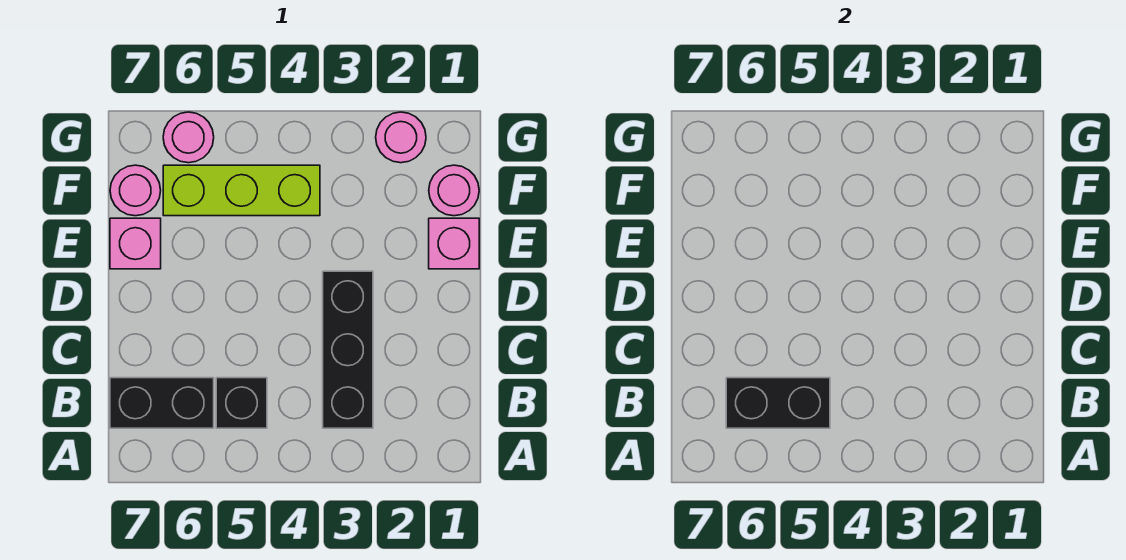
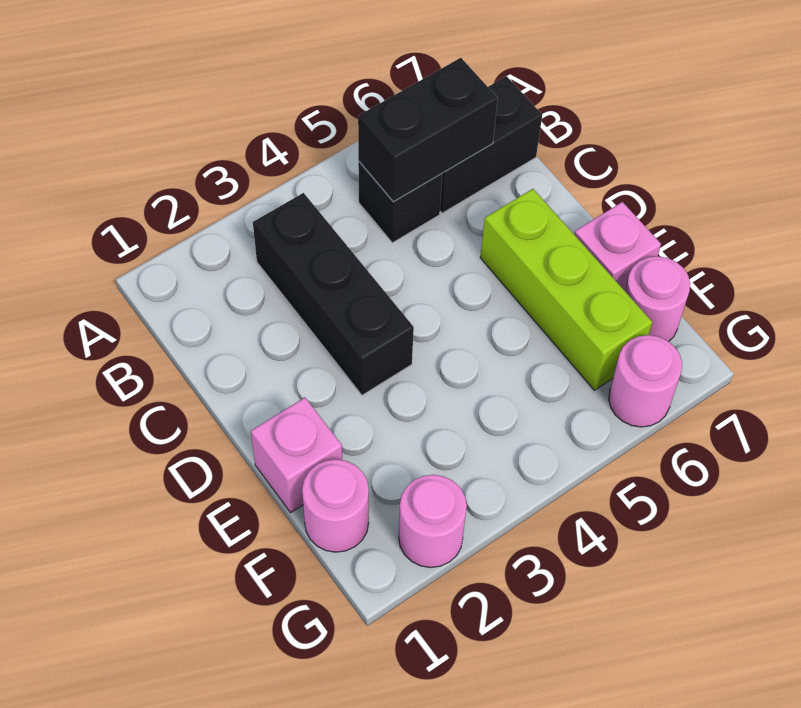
lime 1x3 brick [163,165,320,216] -> lime 1x3 brick turned to [480,189,652,390]

